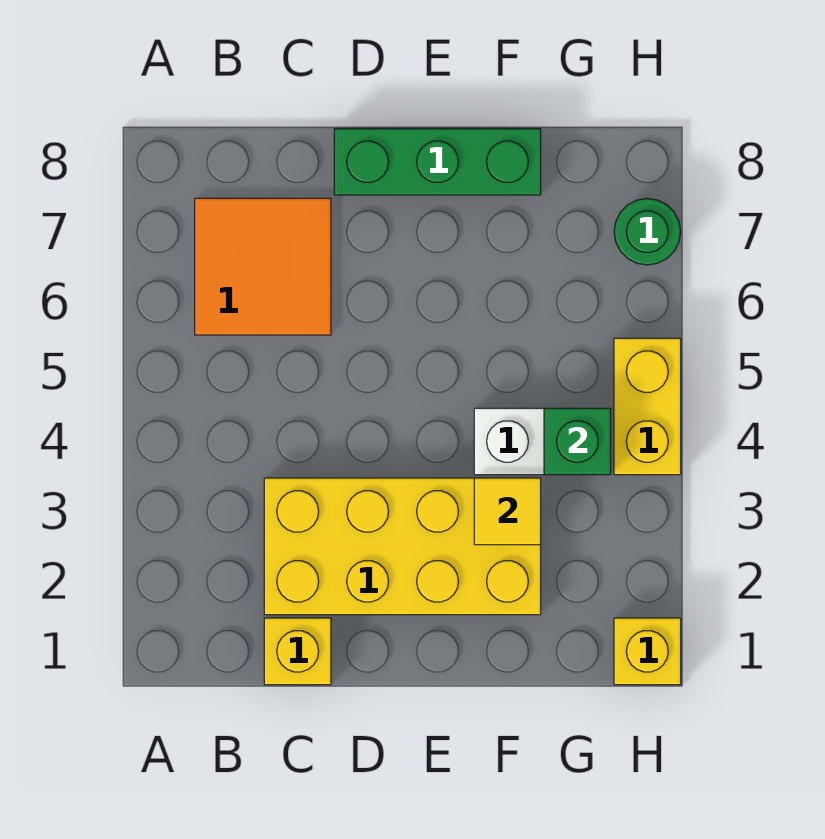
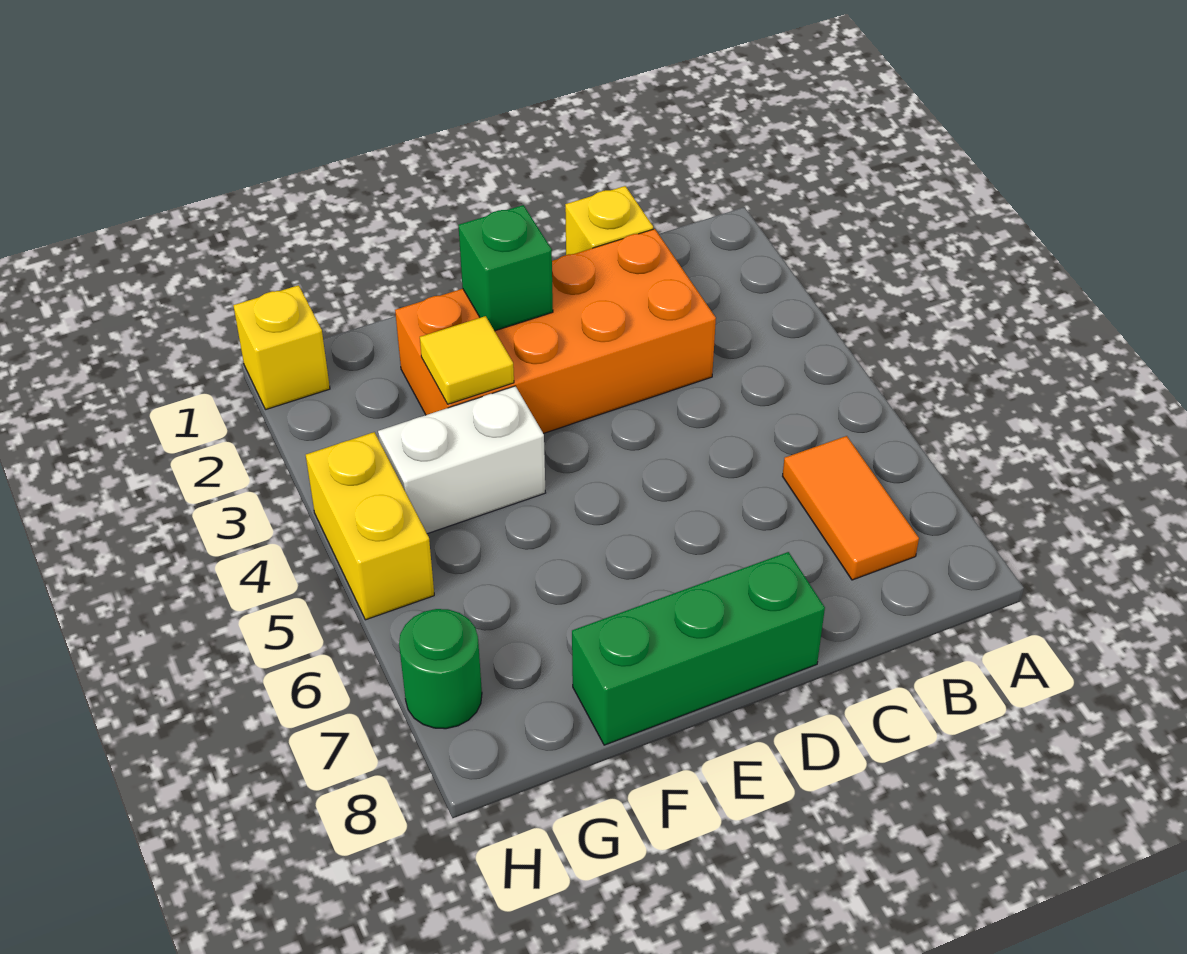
orange 2x2 tile [195,198,331,335] -> orange 1x2 tile [783,436,919,580]
yellow 2x4 brick [264,478,541,615] -> orange 2x4 brick [395,229,716,434]
green 1x1 brick [544,408,611,475] -> green 1x1 brick moved to [458,205,553,331]

